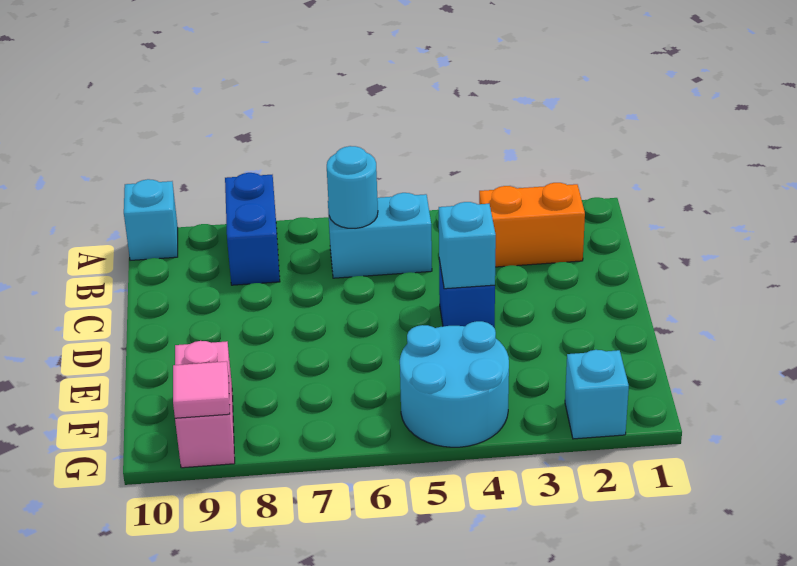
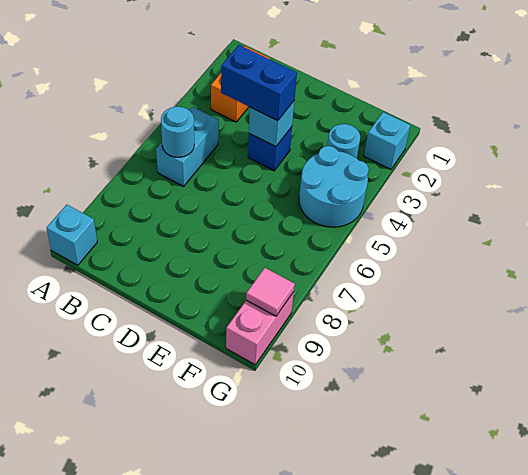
blue 1x2 brick [225,173,280,285] -> blue 1x2 brick moved to [221,45,297,121]
none -> cyan 1x1 round brick [328,124,360,158]
pink 1x2 brick [175,341,235,468] -> pink 1x2 brick turned to [226,292,294,365]

